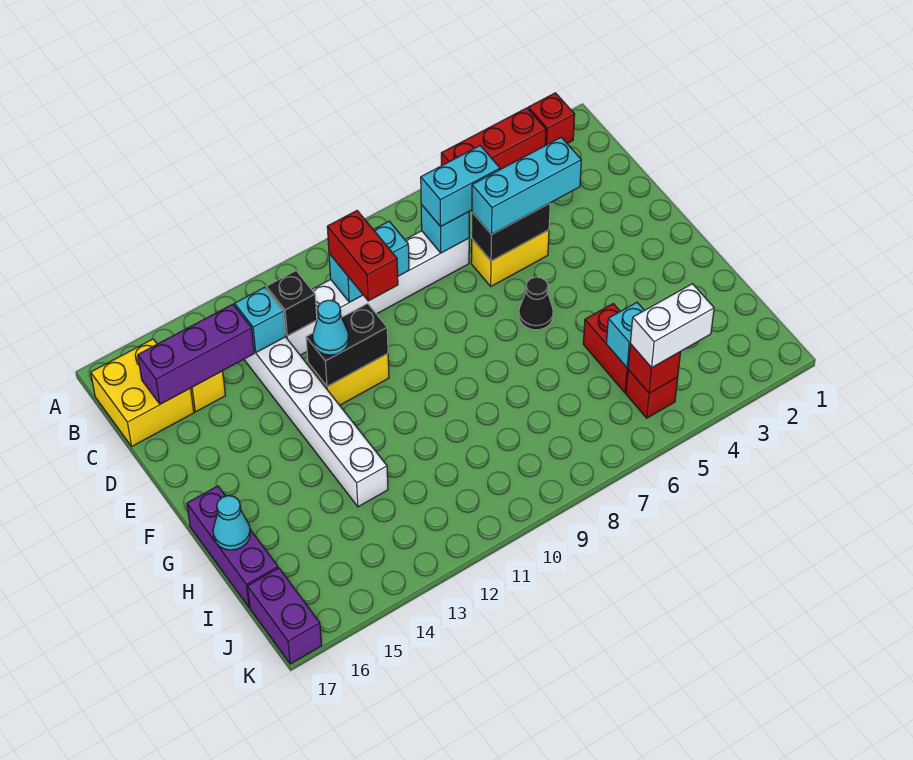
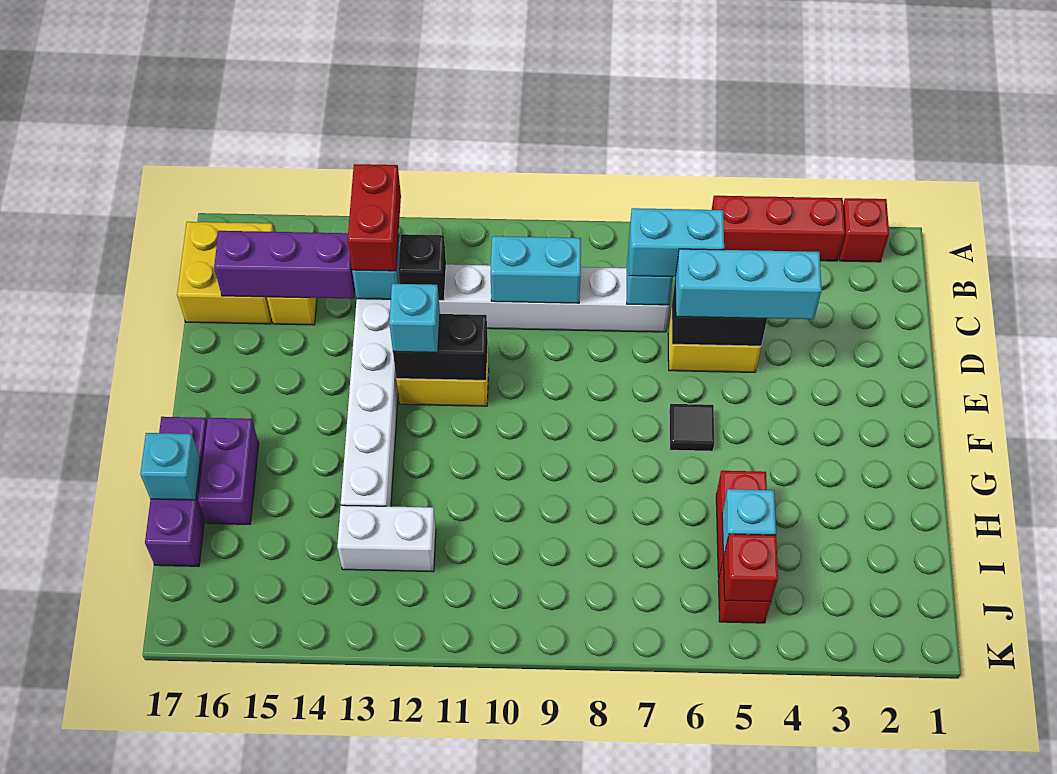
red 1x2 brick [327,211,398,301] -> red 1x2 brick moved to [348,164,401,271]
cyan 1x1 cone [313,300,349,355] -> cyan 1x1 brick [389,284,440,352]
black 1x1 cone [519,277,553,330] -> black 1x1 tile [669,404,714,451]
cyan 1x1 cone [213,496,250,550] -> cyan 1x1 brick [140,433,200,500]
white 1x2 brick [630,284,714,368] -> white 1x2 brick moved to [337,505,436,572]
purple 1x2 brick [247,568,322,664] -> purple 1x2 brick moved to [198,418,259,524]

